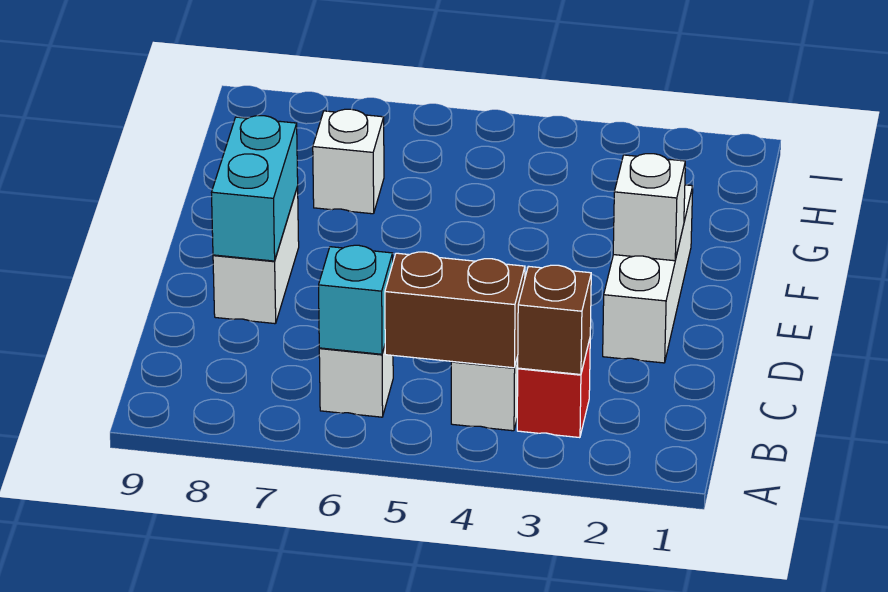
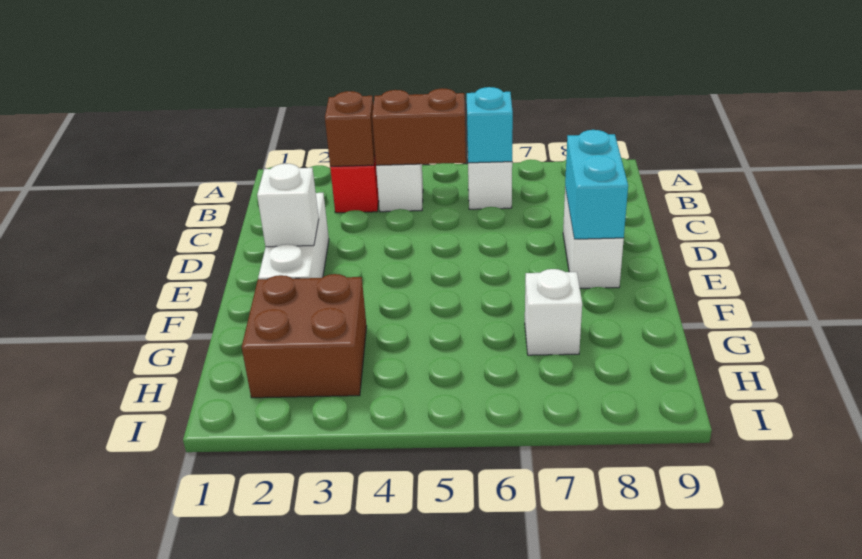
none -> brown 2x2 brick [242,274,367,398]

